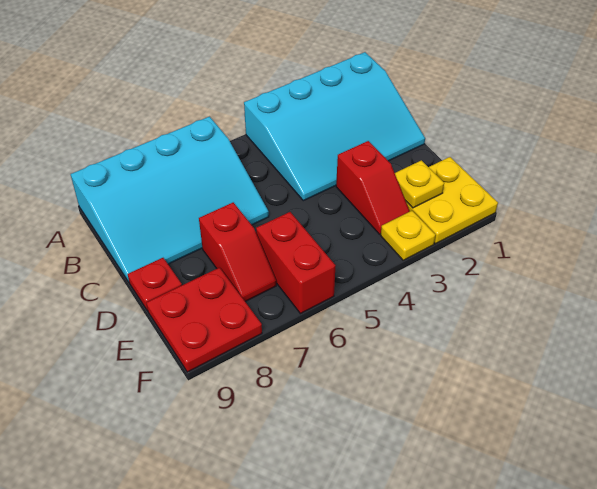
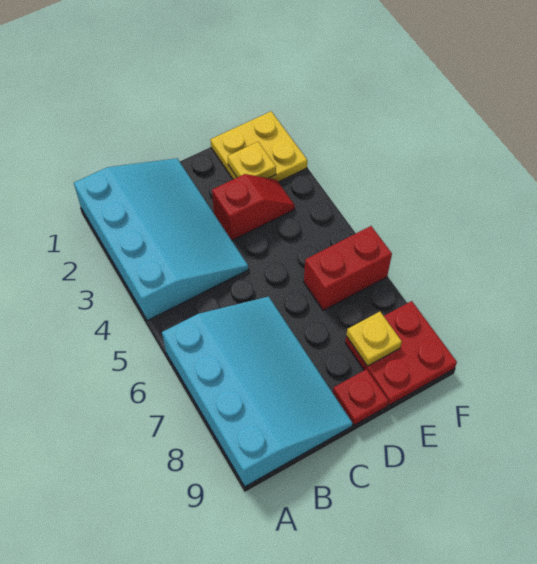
red 1x2 slope [199,202,276,302] -> none
yellow 1x1 plate [381,211,435,260] -> yellow 1x1 plate moved to [346,312,402,366]

